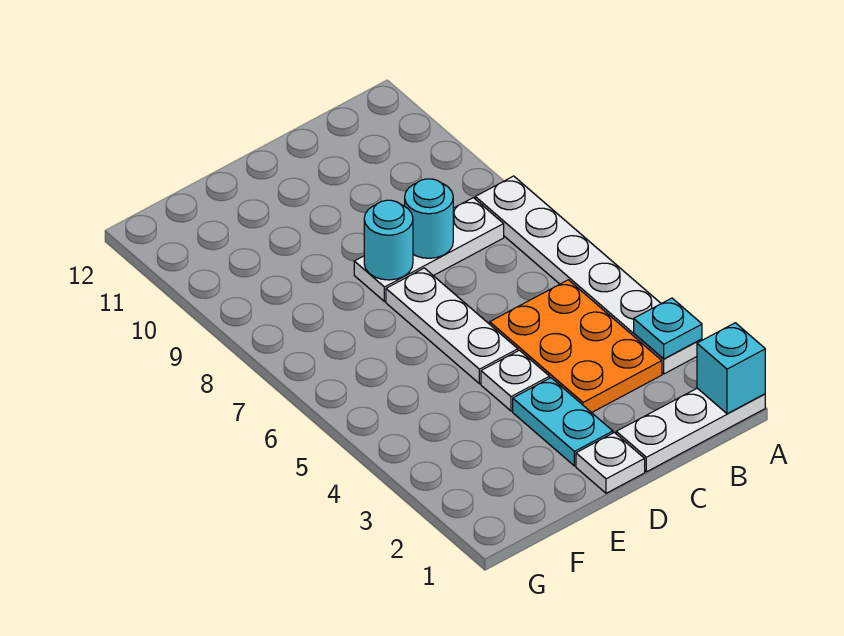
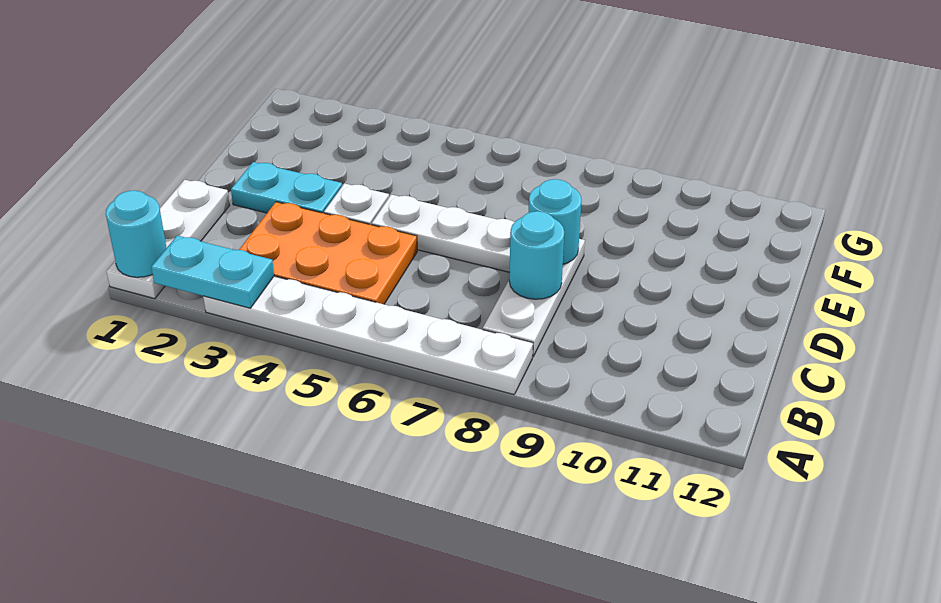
cyan 1x1 brick [697,323,765,414] -> cyan 1x1 round brick [106,191,166,277]
cyan 1x1 plate [634,298,702,359] -> cyan 1x2 plate [151,235,274,308]
white 1x1 plate [576,432,645,493] -> none

